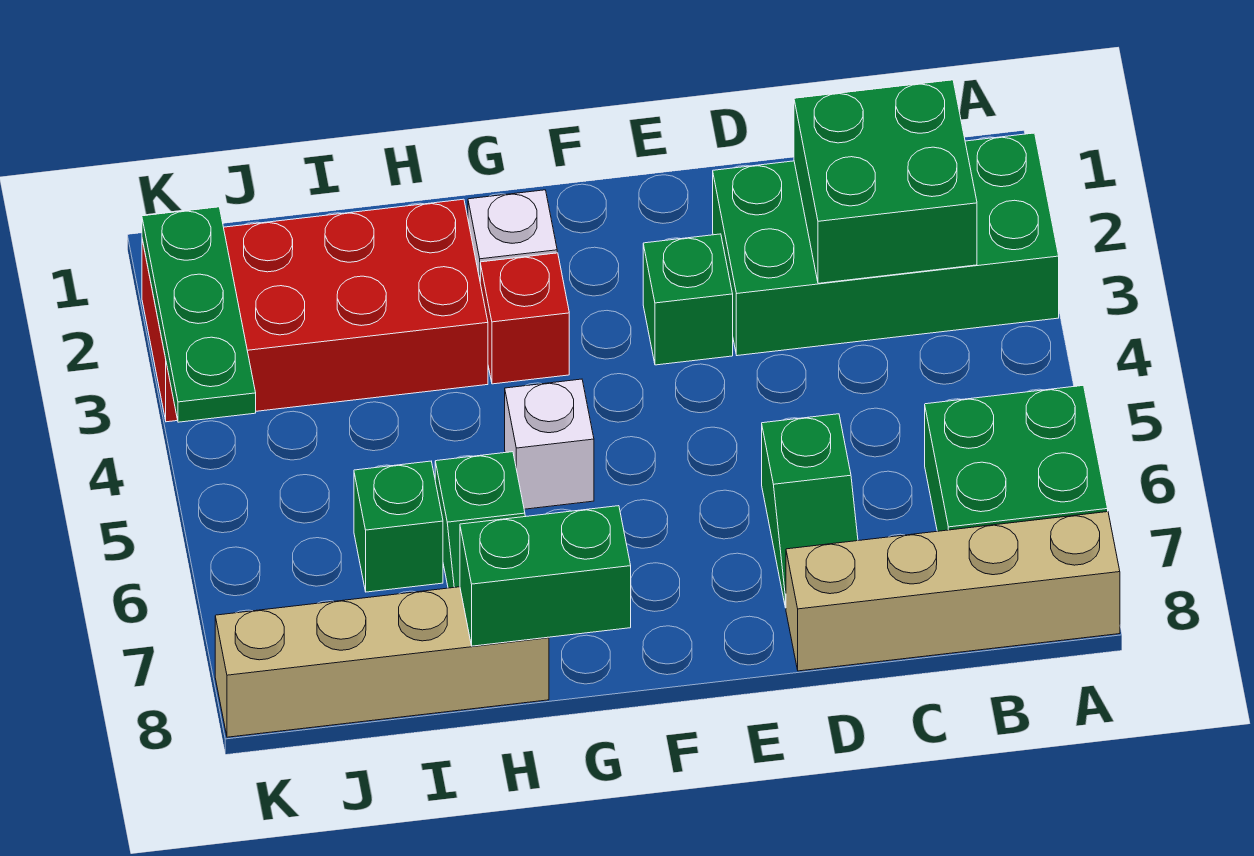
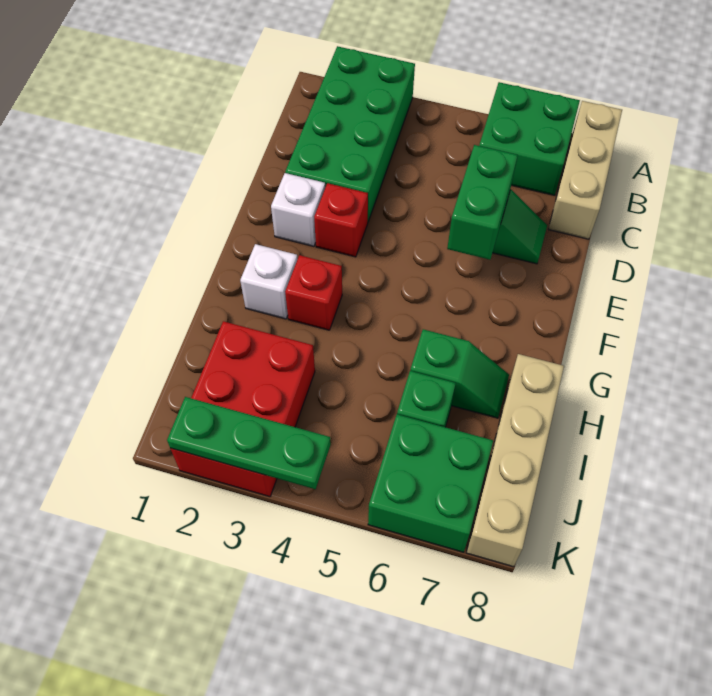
tan 1x4 brick [786,512,1120,671] -> tan 1x3 brick [549,101,622,239]
green 2x2 brick [794,80,977,283] -> green 2x2 brick moved to [368,414,493,552]
green 1x1 brick [643,234,733,365] -> red 1x1 brick [314,183,368,257]
white 1x1 brick [505,379,594,509] -> white 1x1 brick moved to [271,173,325,246]
green 1x2 brick [460,506,631,646] -> green 1x2 brick moved to [447,145,518,260]
red 2x4 brick [142,199,488,422] -> red 2x3 brick [171,321,315,497]

